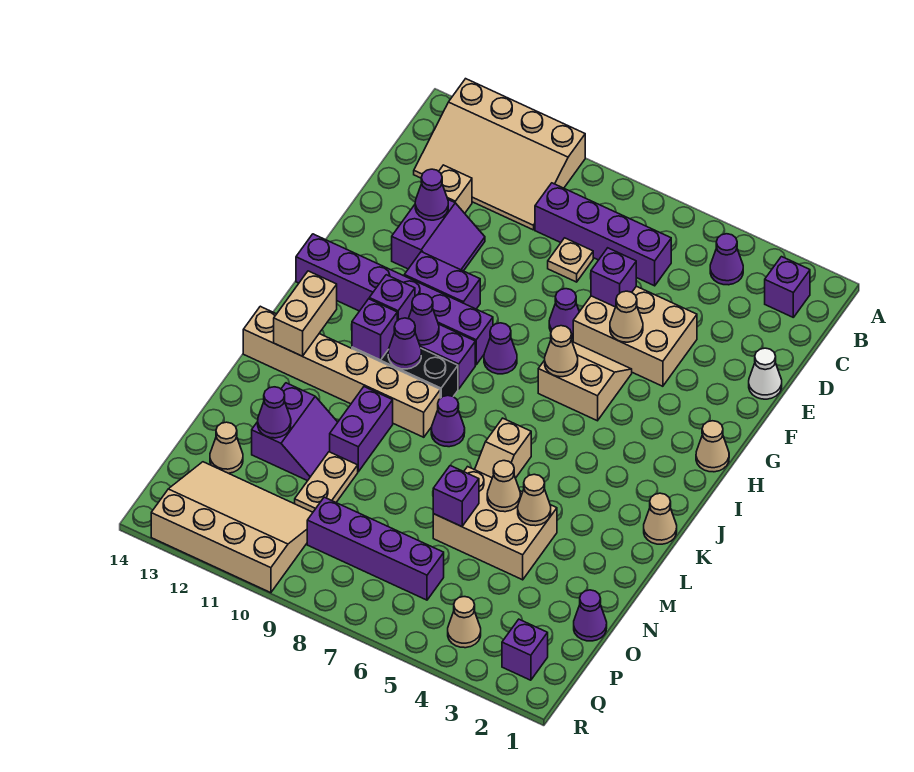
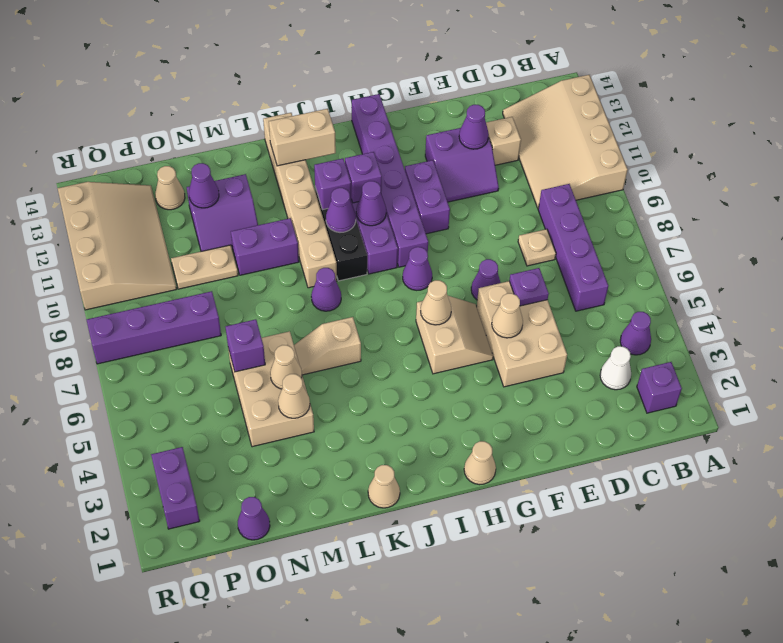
white 1x1 cone [749,348,782,399] -> white 1x1 cone moved to [600,346,631,390]
purple 1x1 brick [591,248,636,307] -> purple 1x1 plate [509,268,549,306]
purple 1x4 brick [307,497,444,600] -> purple 1x4 brick turned to [86,291,221,364]
purple 1x1 brick [502,619,548,680] -> purple 1x2 brick [151,447,200,529]
tan 1x1 cone [448,597,481,648] -> none

